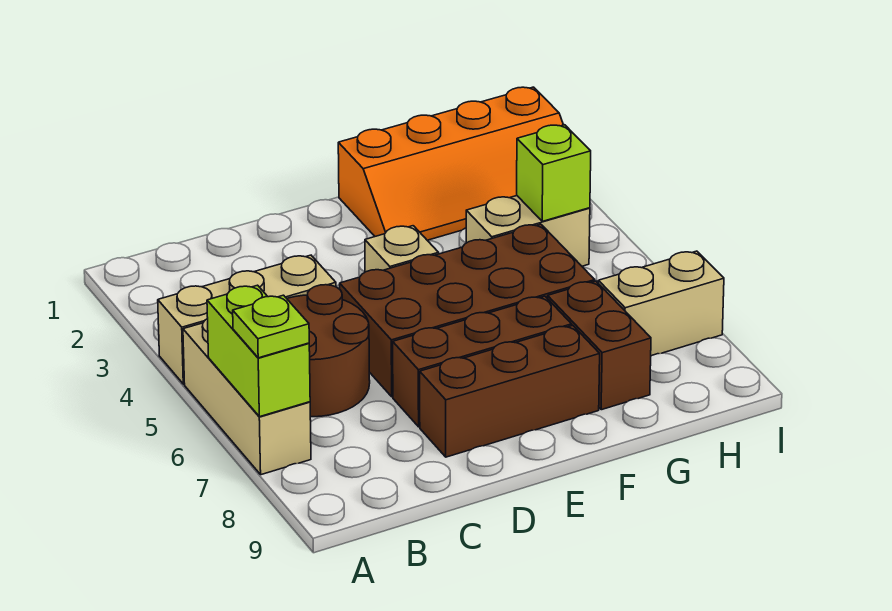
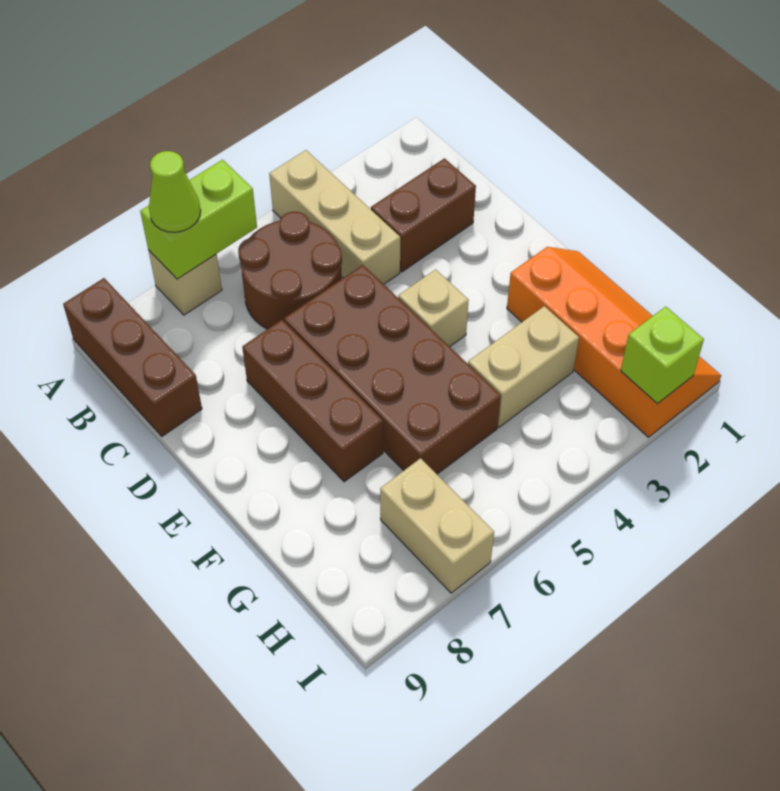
tan 1x3 brick [183,319,311,475] -> tan 1x1 brick [148,250,222,315]
lime 1x1 plate [233,295,309,358] -> lime 1x1 cone [149,151,201,232]
brown 1x3 brick [420,325,600,457] -> brown 1x3 brick moved to [63,278,202,436]
orange 2x4 slope [338,87,563,240] -> orange 2x4 slope turned to [507,247,721,437]
tan 1x2 brick [466,196,590,266] -> tan 1x2 brick turned to [468,306,579,427]
brown 1x2 brick [548,281,651,410] -> brown 1x2 brick moved to [371,158,476,272]
lime 1x1 brick [517,125,591,221] -> lime 1x1 brick moved to [621,307,704,403]

